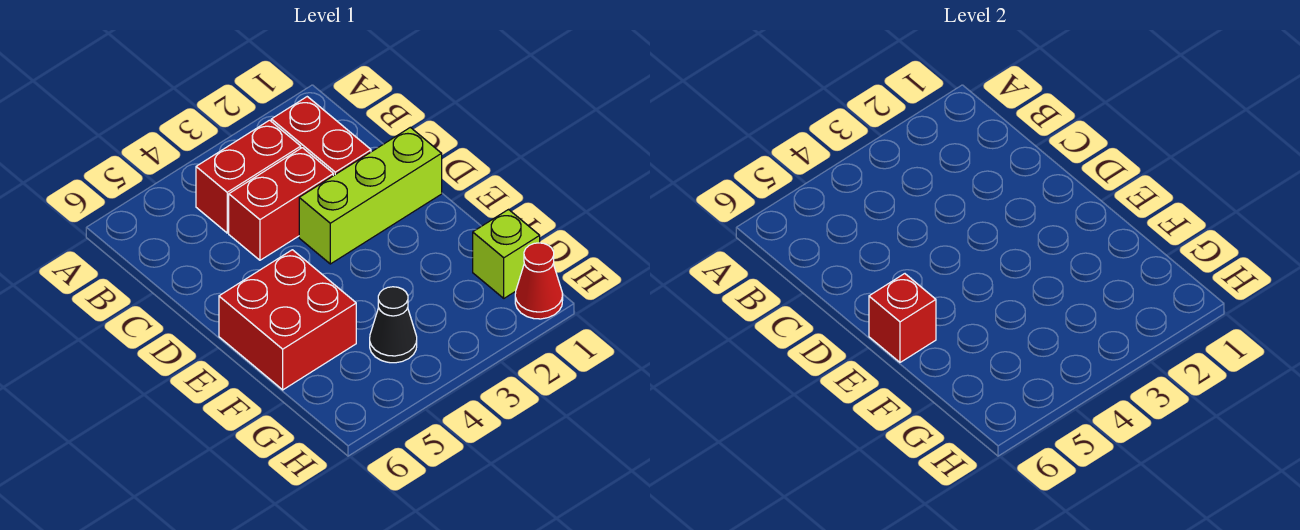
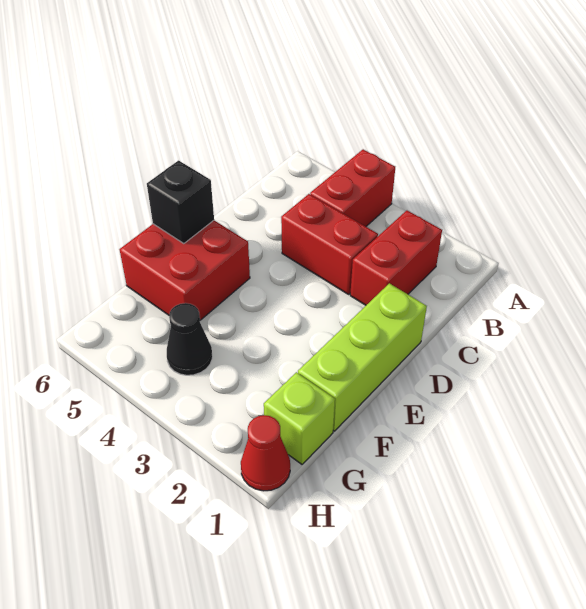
red 1x2 brick [196,120,301,233] -> red 1x2 brick turned to [310,149,395,226]
lime 1x3 brick [299,127,442,264] -> lime 1x3 brick turned to [298,283,427,431]
red 1x1 brick [869,274,936,362] -> black 1x1 brick [147,161,214,244]

